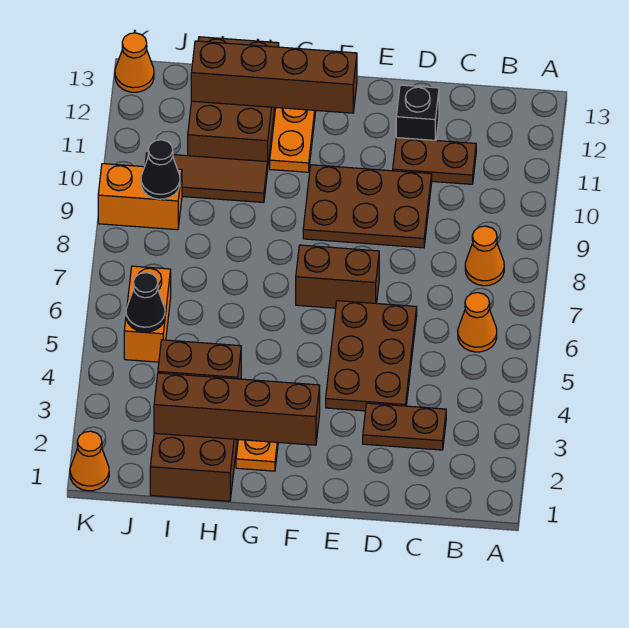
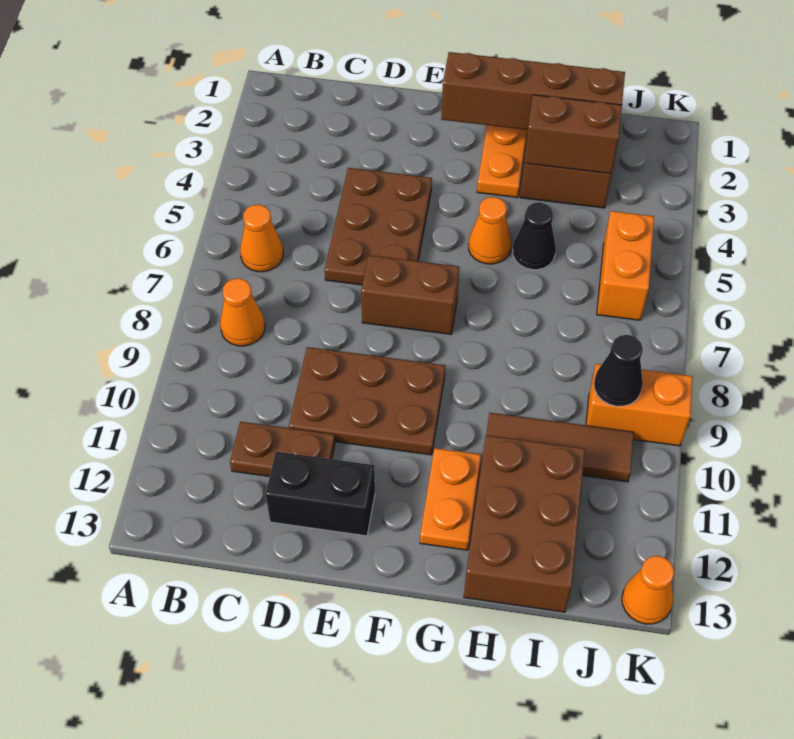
brown 1x2 plate [363,403,446,450] -> none
black 1x1 brick [396,85,439,140] -> black 1x2 brick [266,452,375,536]
brown 1x4 brick [191,41,357,113] -> none
black 1x1 cone [126,273,165,332] -> black 1x1 cone moved to [513,202,556,270]
orange 1x1 cone [70,431,109,491] -> orange 1x1 cone moved to [468,197,511,264]

